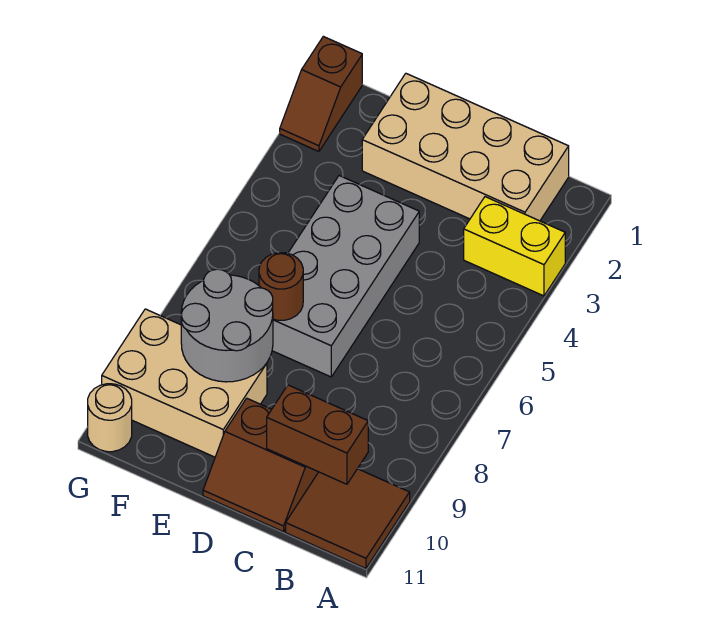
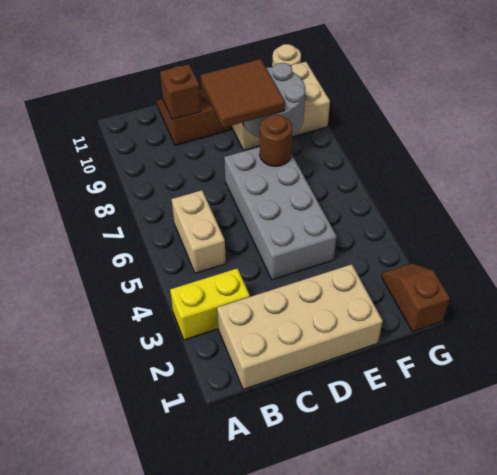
brown 2x2 tile [286,469,410,568] -> brown 2x2 tile moved to [201,59,285,128]
none -> tan 1x2 brick [172,190,226,273]
brown 1x2 brick [267,385,368,484] -> brown 1x1 brick [160,64,201,120]

